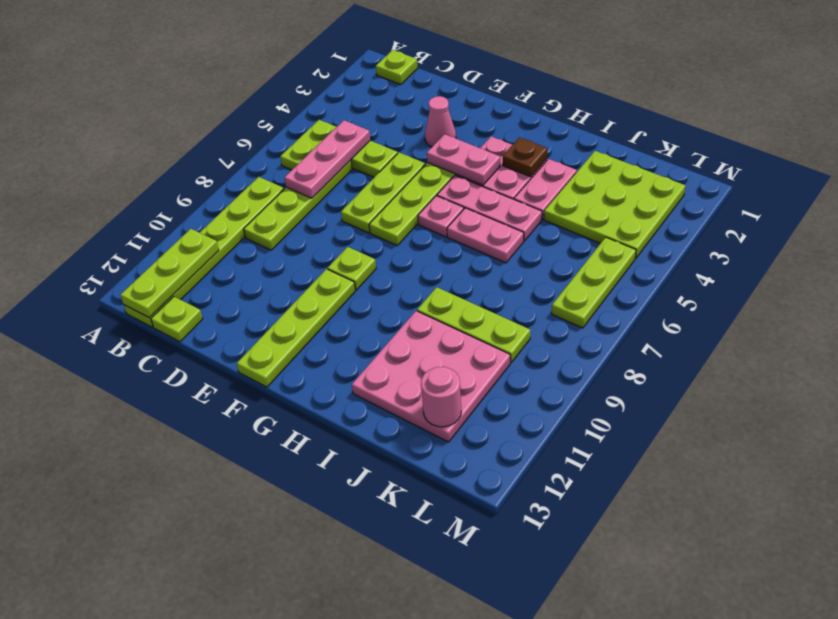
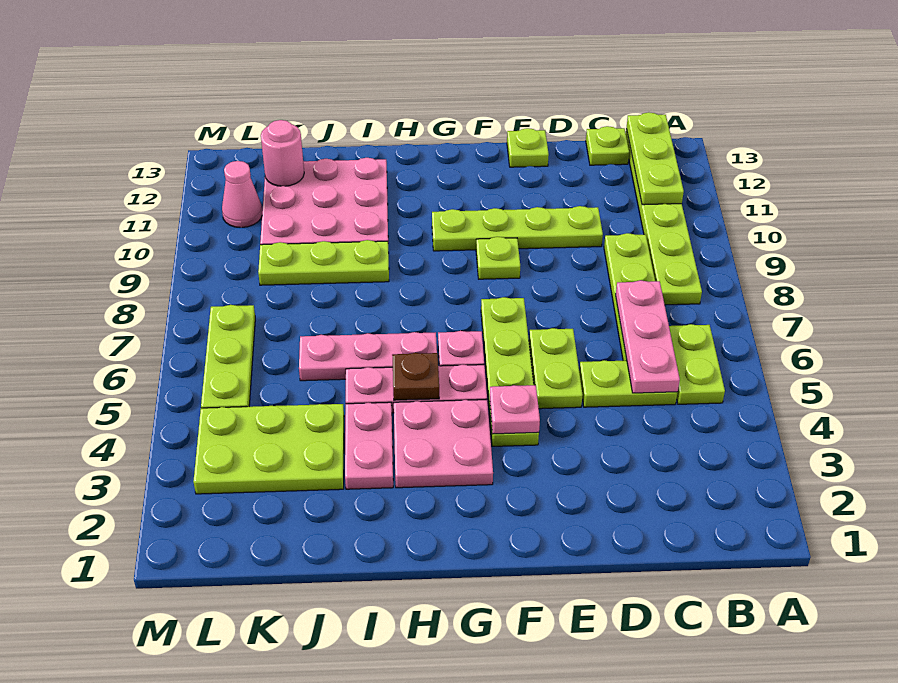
lime 1x1 plate [376,50,418,85] -> lime 1x1 plate moved to [507,128,549,167]
pink 1x1 cone [425,96,456,147] -> pink 1x1 cone moved to [222,161,262,228]
lime 1x3 plate [341,153,425,233] -> lime 1x2 plate [529,328,583,409]
pink 1x2 plate [427,134,500,185] -> pink 1x1 plate [490,385,540,434]
lime 1x4 plate [237,269,355,387] -> lime 1x4 plate turned to [432,206,603,251]
brown 1x1 plate [503,137,547,177] -> brown 1x1 plate moved to [392,353,439,400]
pink 1x2 plate [447,208,524,263] -> pink 1x3 plate [299,332,437,381]
lime 3x3 plate [544,151,685,258] -> lime 2x3 plate [193,404,344,494]

